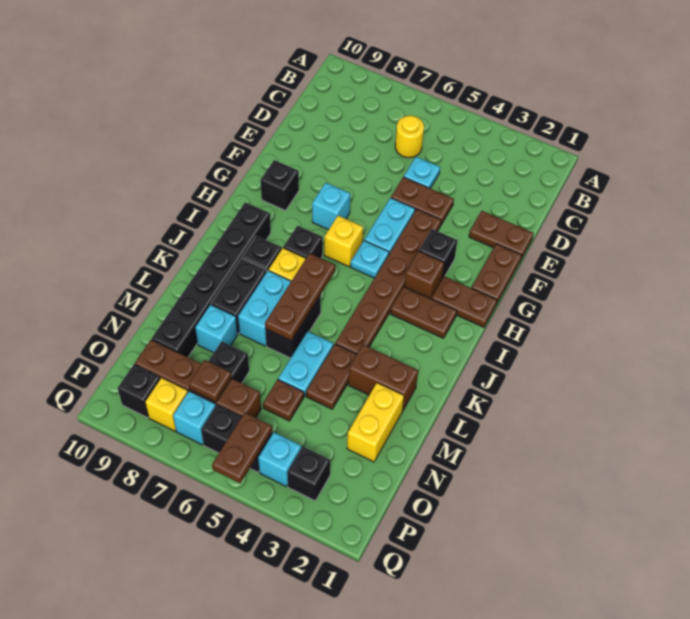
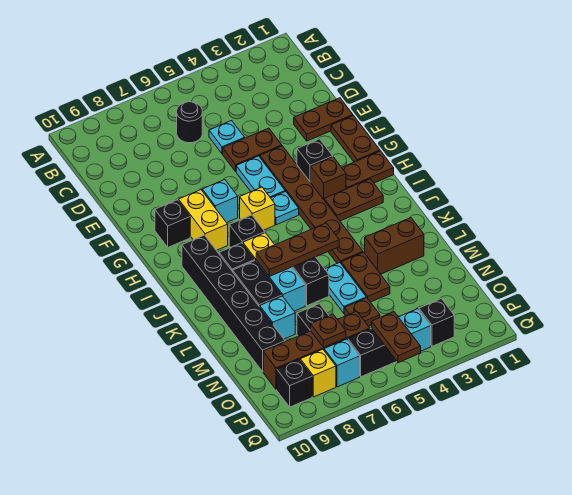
yellow 1x1 round brick [395,116,424,158] -> black 1x1 round brick [177,102,202,143]
brown 1x3 plate [265,253,335,341] -> brown 1x3 plate turned to [256,223,339,276]
yellow 1x2 brick [347,383,404,462] -> yellow 1x2 brick moved to [179,190,228,250]

